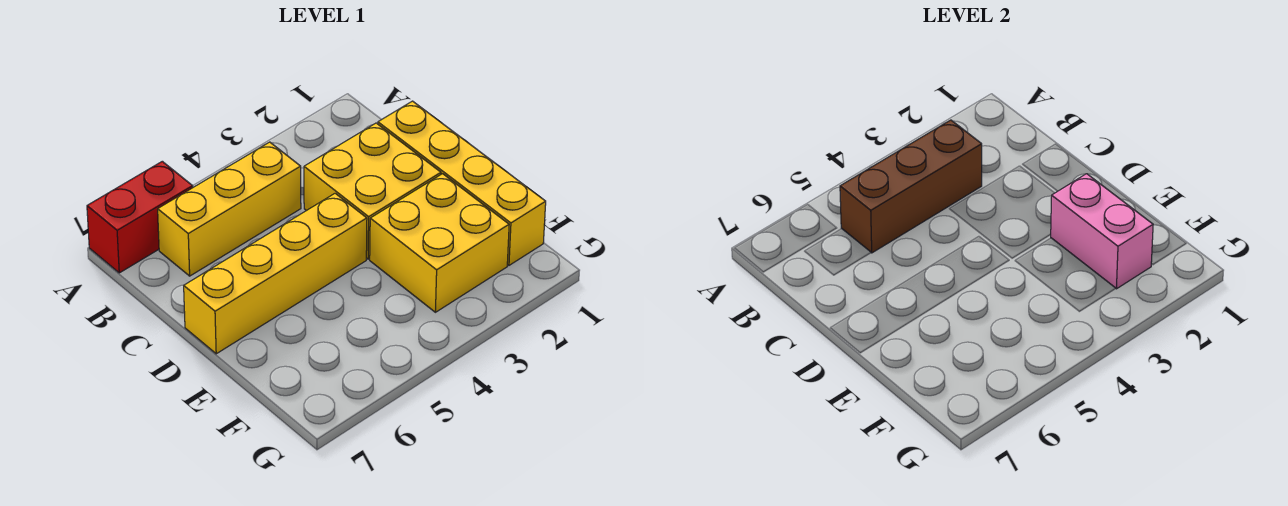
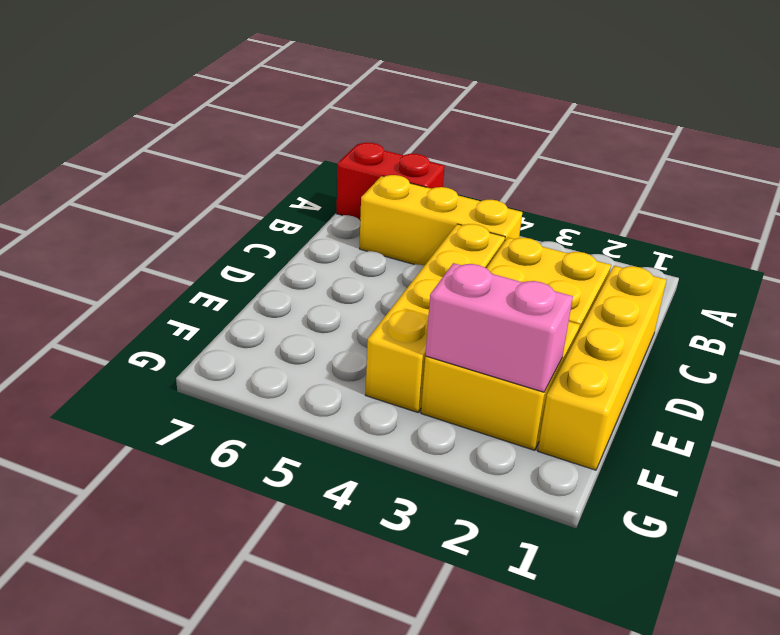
brown 1x3 brick [840,120,982,253] -> none
yellow 1x4 brick [184,193,367,354] -> yellow 1x4 brick turned to [366,224,505,412]
pink 1x2 brick [1050,174,1153,289] -> pink 1x2 brick turned to [425,263,573,392]

